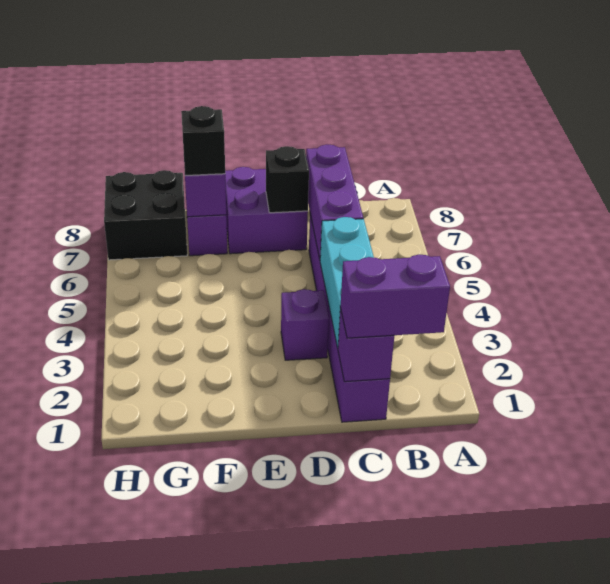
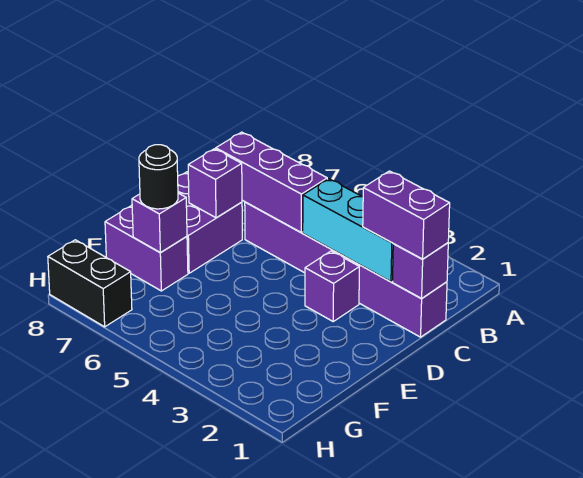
purple 1x2 brick [340,254,450,338] -> purple 1x2 brick turned to [363,171,450,259]
black 1x1 brick [266,146,309,213] -> purple 1x1 brick [188,149,242,218]
black 1x1 brick [181,106,225,176] -> black 1x1 round brick [139,145,178,209]
black 2x2 brick [104,170,187,260] -> black 1x2 brick [48,240,132,327]

